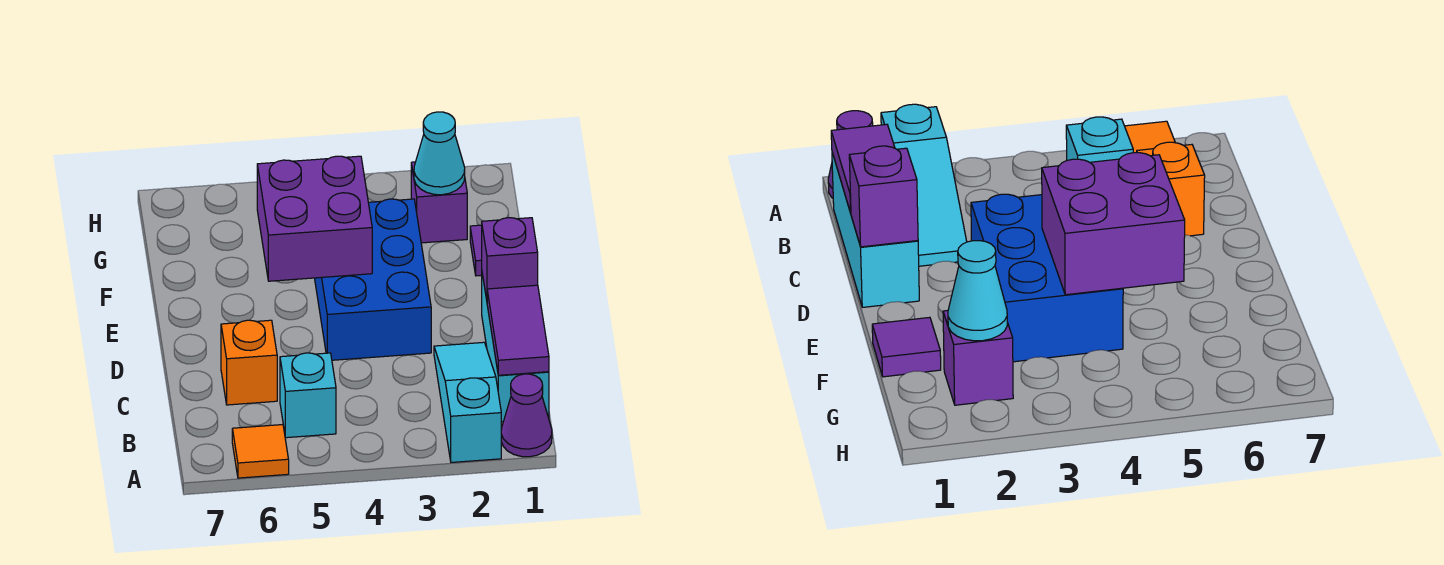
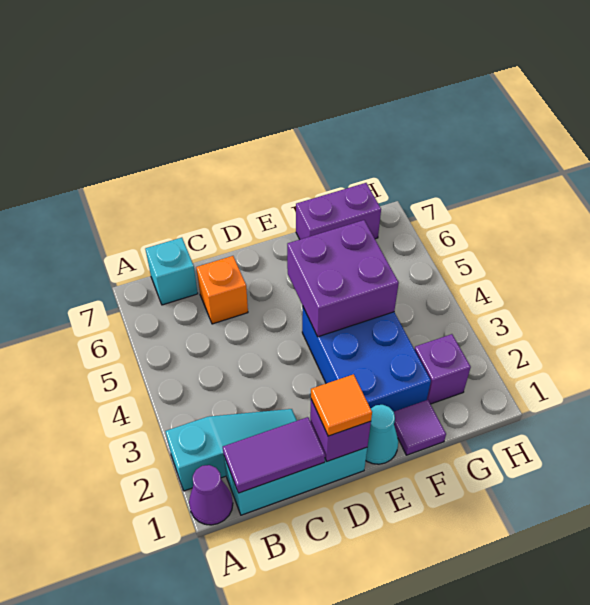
orange 1x1 tile [232,425,289,478] -> orange 1x1 tile moved to [311,374,372,436]
cyan 1x1 brick [280,353,336,438] -> cyan 1x1 brick moved to [146,238,198,305]
blue 2x3 brick [315,199,431,360] -> blue 2x3 brick turned to [302,308,431,412]
none -> purple 1x2 brick [296,183,381,239]
cyan 1x1 cone [414,112,465,195] -> cyan 1x1 cone moved to [366,405,398,464]

